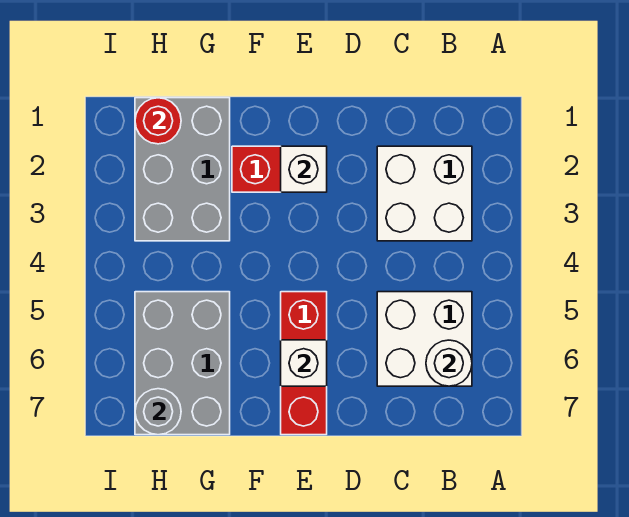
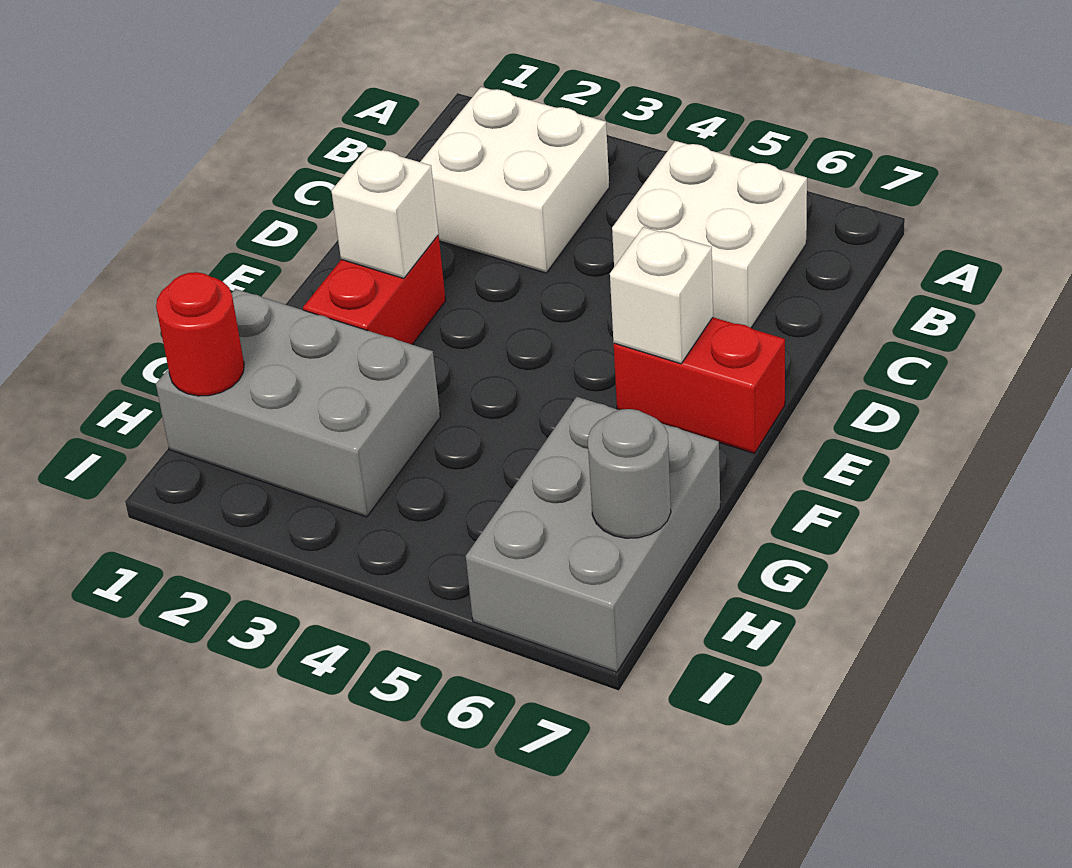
white 1x1 round brick [426,340,472,386] -> none
red 1x3 brick [281,292,327,435] -> red 1x2 brick [614,317,785,454]
grey 2x3 brick [135,292,230,435] -> grey 2x3 brick turned to [466,397,720,672]

